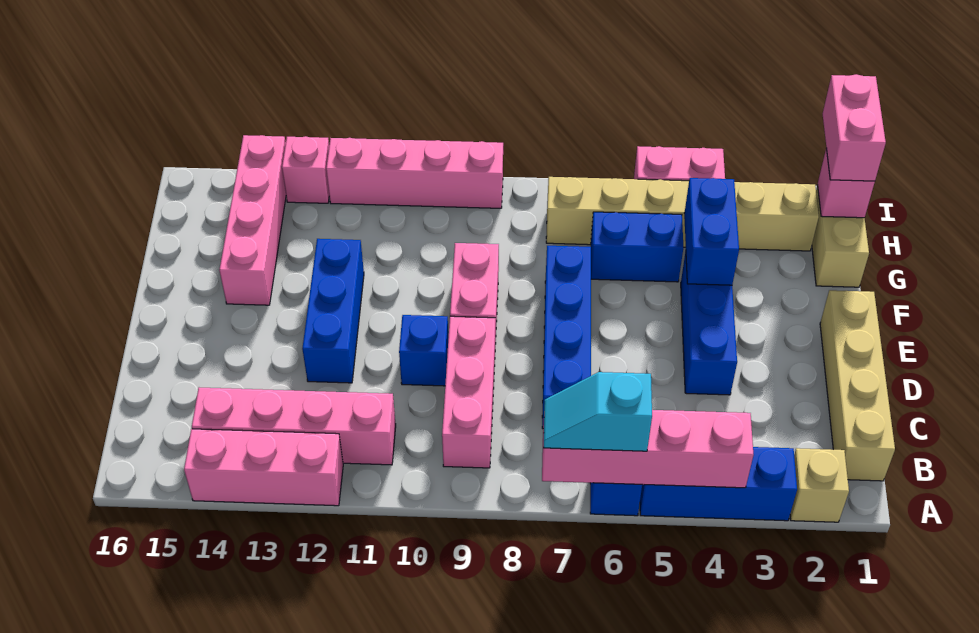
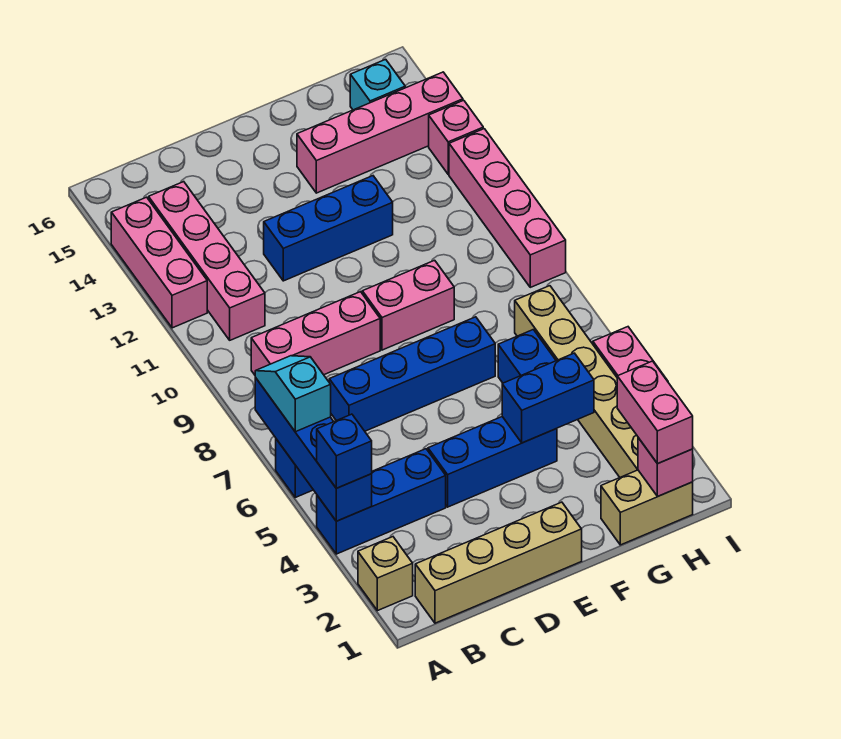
blue 1x3 brick [640,447,797,521] -> blue 1x3 brick turned to [317,449,446,554]
pink 1x4 brick [542,410,754,488] -> blue 1x4 brick [255,378,372,521]
blue 1x1 brick [399,315,448,386] -> blue 1x1 brick moved to [317,414,372,488]
pink 1x2 brick [823,74,886,181] -> pink 1x2 brick turned to [617,361,693,464]
none -> cyan 1x1 brick [350,59,405,110]

